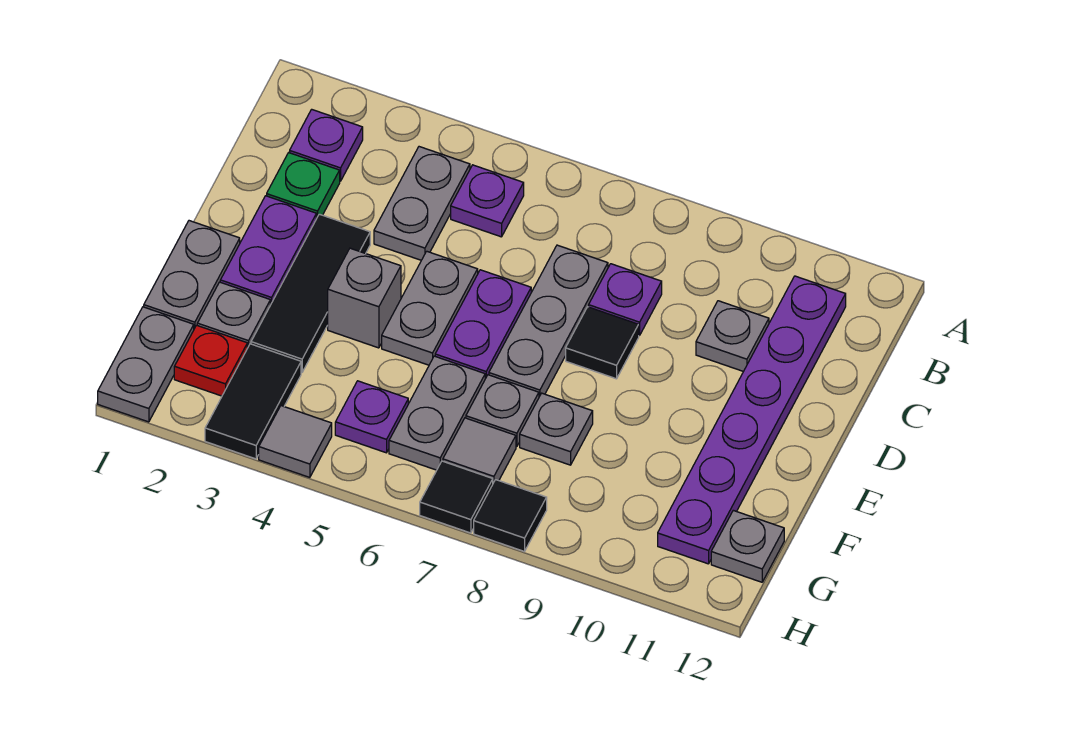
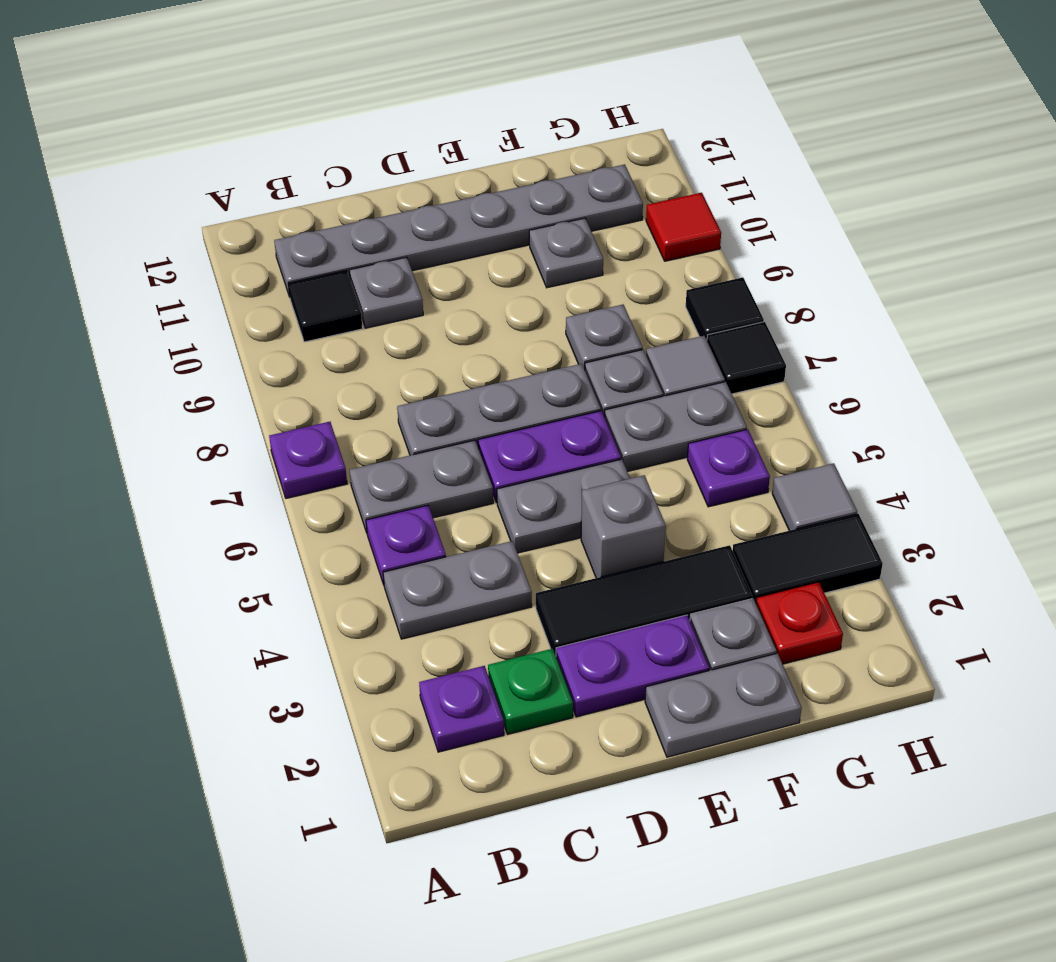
purple 1x6 plate [658,276,846,564] -> grey 1x6 plate [274,164,643,297]
purple 1x1 plate [589,264,662,336] -> purple 1x1 plate moved to [269,422,347,498]
black 1x1 tile [566,307,639,379] -> black 1x1 tile moved to [288,271,363,342]
grey 1x2 plate [98,307,194,422] -> grey 1x2 plate moved to [350,440,493,533]
grey 1x1 plate [711,510,784,582] -> grey 1x1 plate moved to [529,218,603,288]
none -> red 1x1 tile [646,193,721,261]

